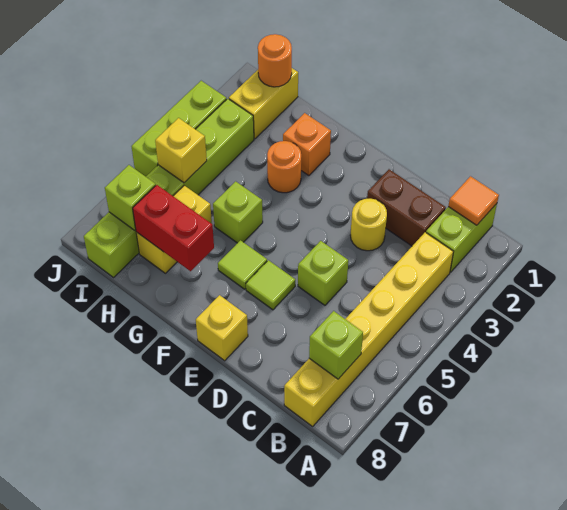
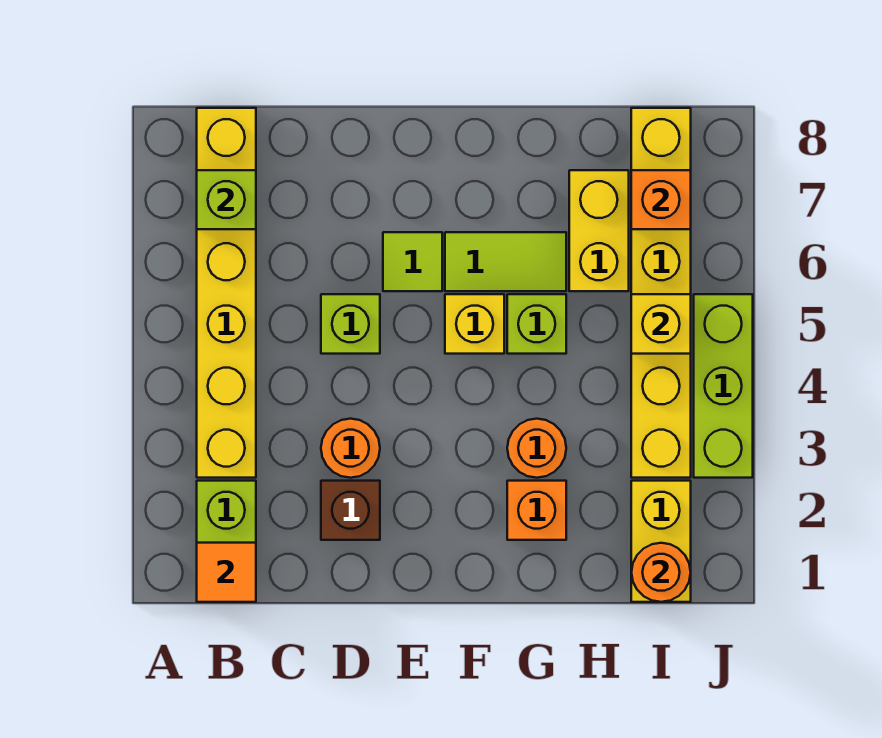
brown 1x2 brick [367,169,446,246] -> brown 1x1 brick [321,481,380,540]
yellow 1x1 round brick [351,199,387,251] -> orange 1x1 round brick [321,419,380,478]
yellow 1x1 brick [196,295,248,361] -> yellow 1x1 brick moved to [445,294,504,354]
lime 1x1 tile [218,240,267,289] -> lime 1x2 tile [445,232,566,291]
red 1x2 brick [133,185,214,271] -> none
lime 1x6 brick [84,99,254,277] -> yellow 1x6 brick [631,108,691,478]
lime 1x1 brick [105,165,156,230] -> orange 1x1 brick [631,170,691,229]

